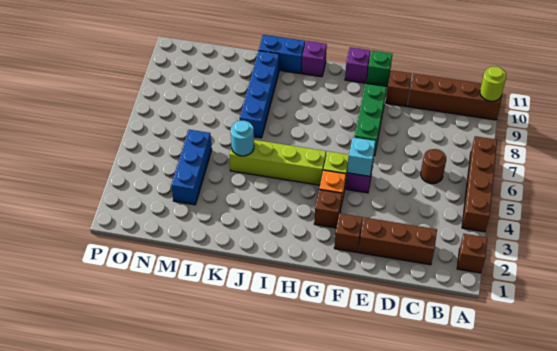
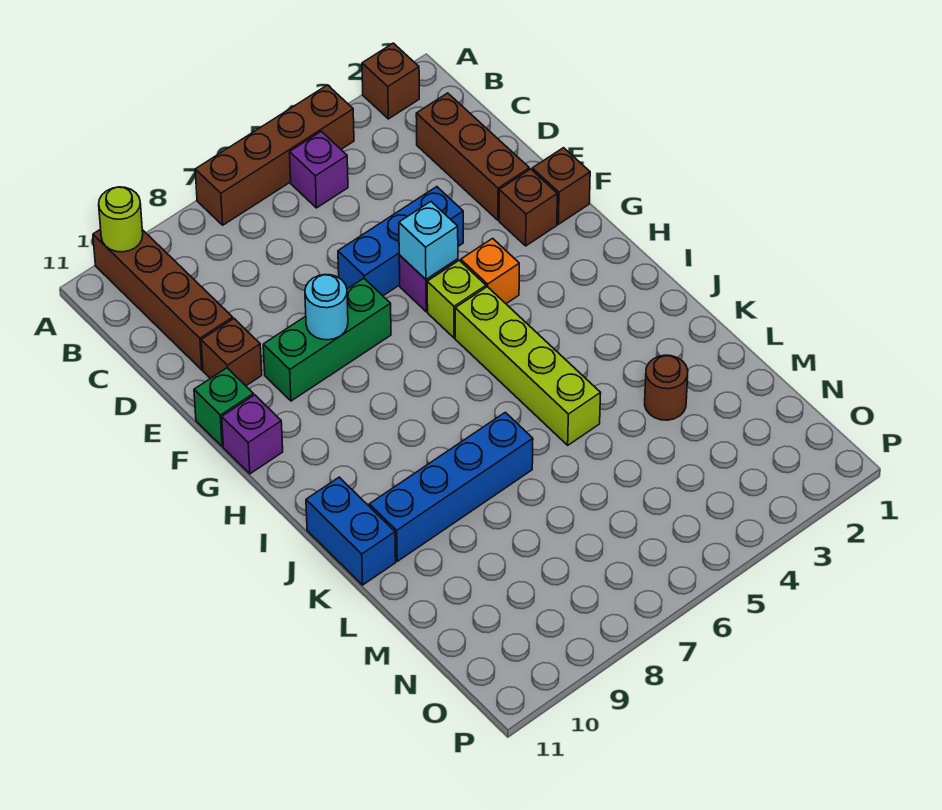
brown 1x1 round brick [421,149,446,184] -> brown 1x1 round brick moved to [645,355,688,420]
brown 1x1 brick [314,190,342,228] -> brown 1x1 brick moved to [532,148,590,224]
purple 1x1 brick [302,41,327,77] -> purple 1x1 brick moved to [290,131,348,208]
cyan 1x1 round brick [231,121,254,156] -> cyan 1x1 round brick moved to [305,275,348,340]
blue 1x3 brick [171,130,212,205] -> blue 1x3 brick moved to [338,187,463,296]

